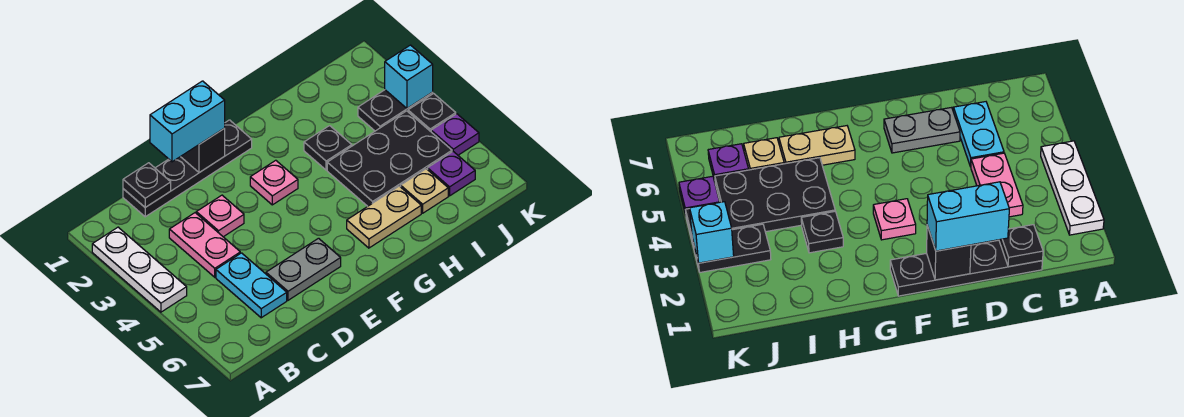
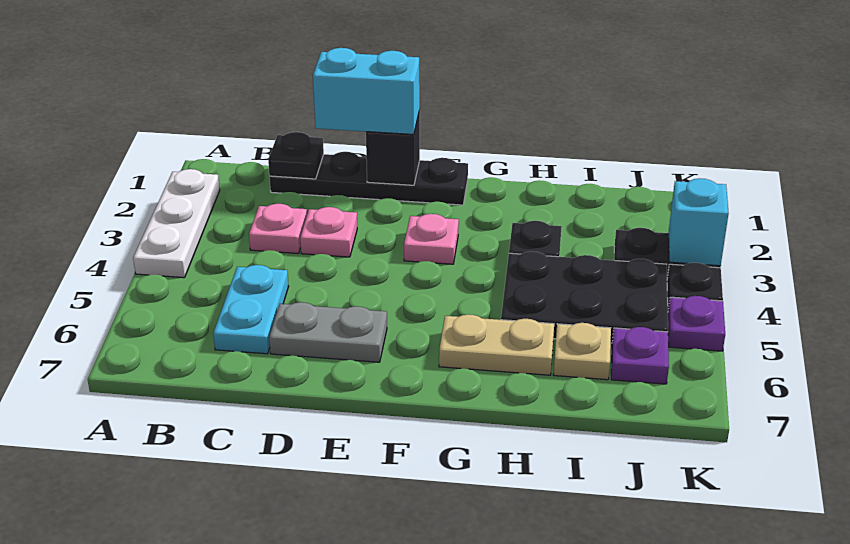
pink 1x2 plate [169,213,240,277] -> pink 1x1 plate [249,204,307,254]

